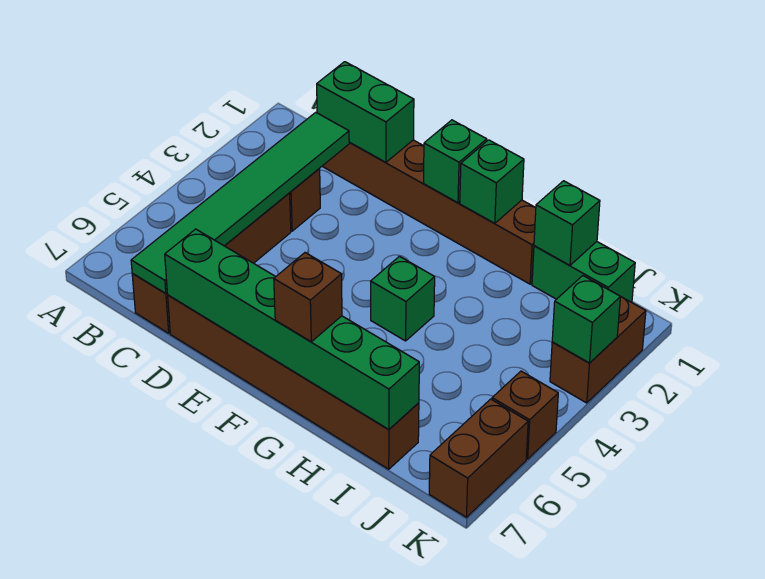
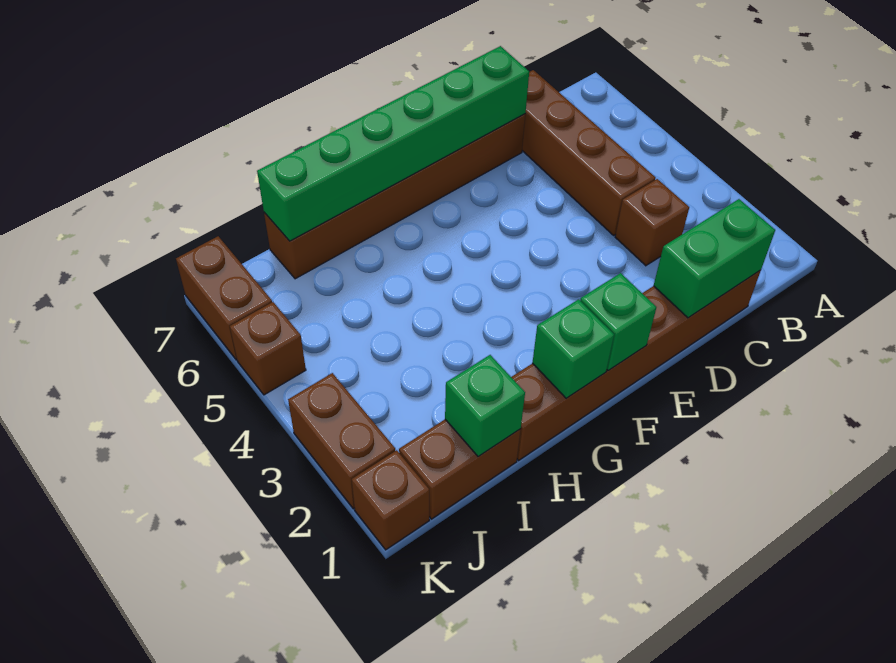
green 1x6 tile [131,112,350,293] -> none
green 1x1 brick [371,256,435,341] -> none
brown 1x1 brick [274,253,342,342] -> brown 1x1 brick moved to [352,450,429,550]
green 1x2 brick [532,242,635,302] -> brown 1x2 brick [399,420,521,519]
green 1x1 brick [552,276,620,363] -> none

